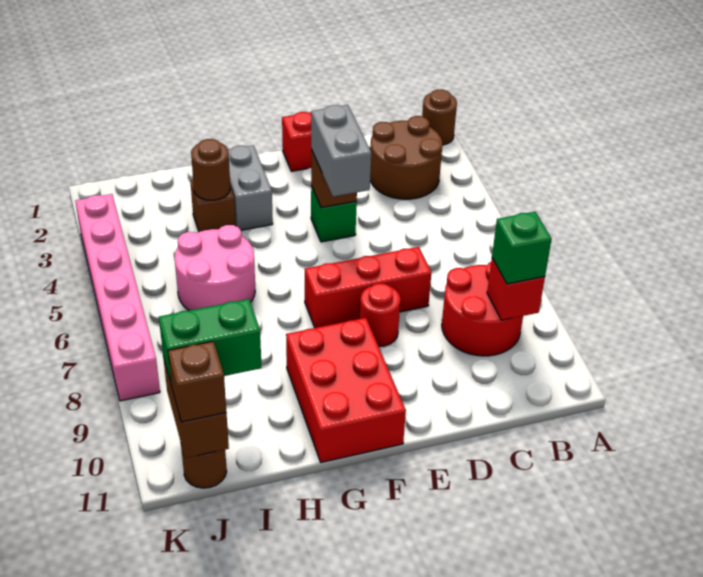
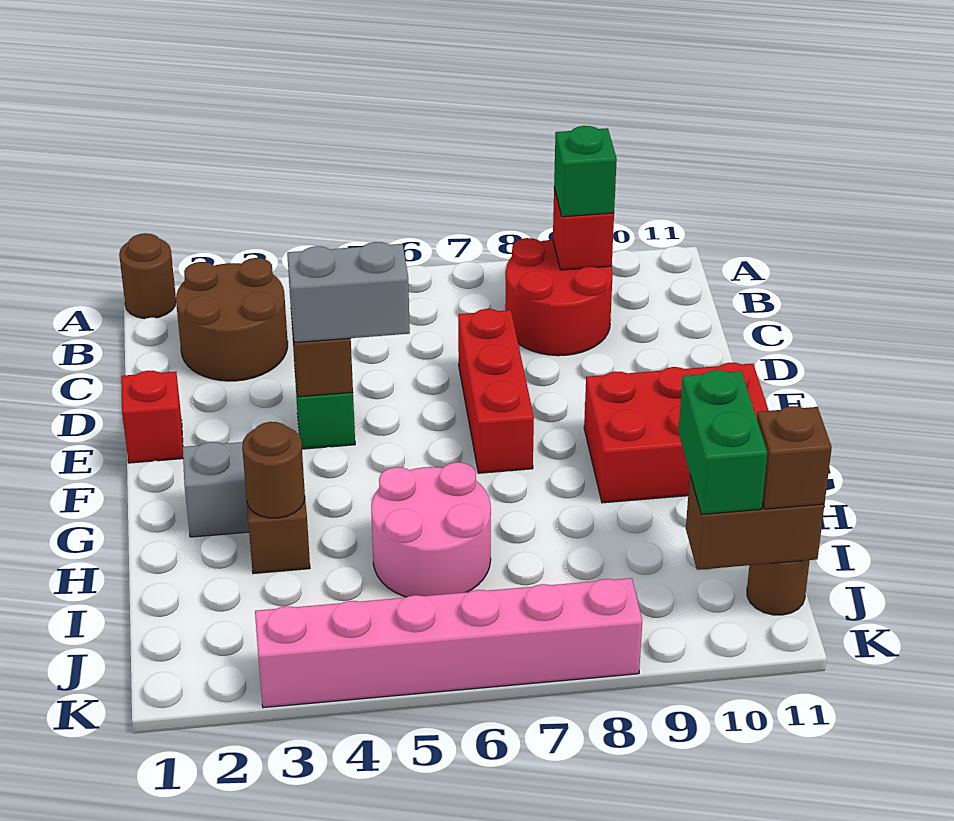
red 1x1 round brick [360,283,400,347] -> none

